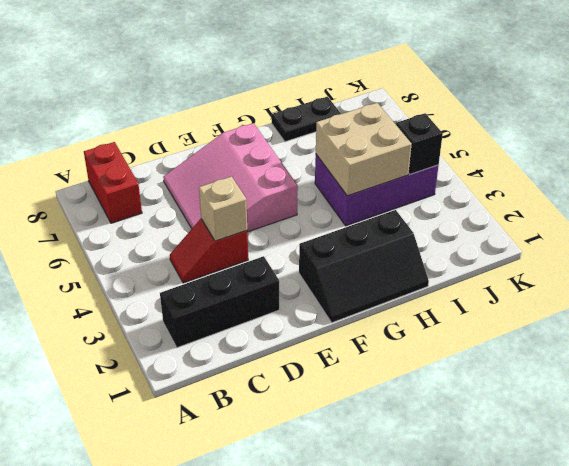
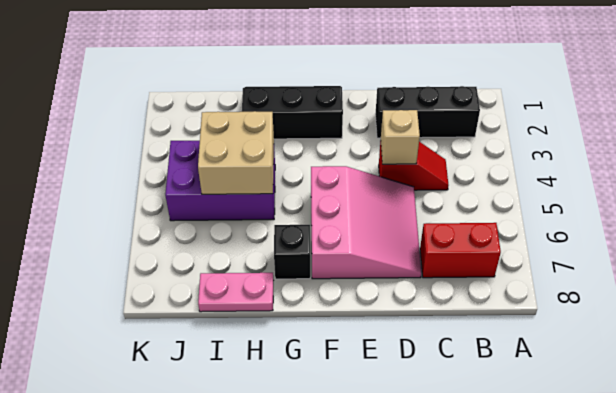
red 1x2 brick [84,142,142,223] -> red 1x2 brick turned to [420,223,501,278]
black 1x2 plate [271,97,341,142] -> pink 1x2 plate [198,273,273,312]
black 1x1 brick [396,113,443,174] -> black 1x1 brick moved to [274,225,310,279]

